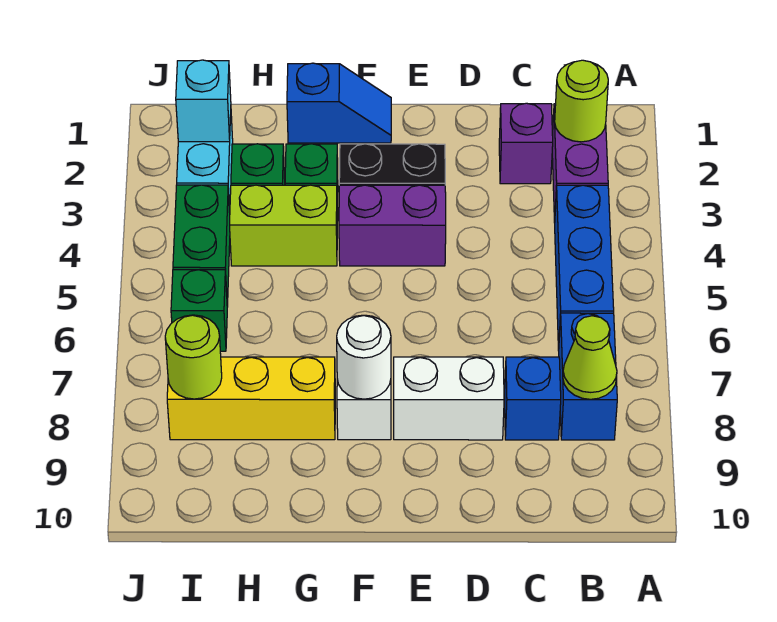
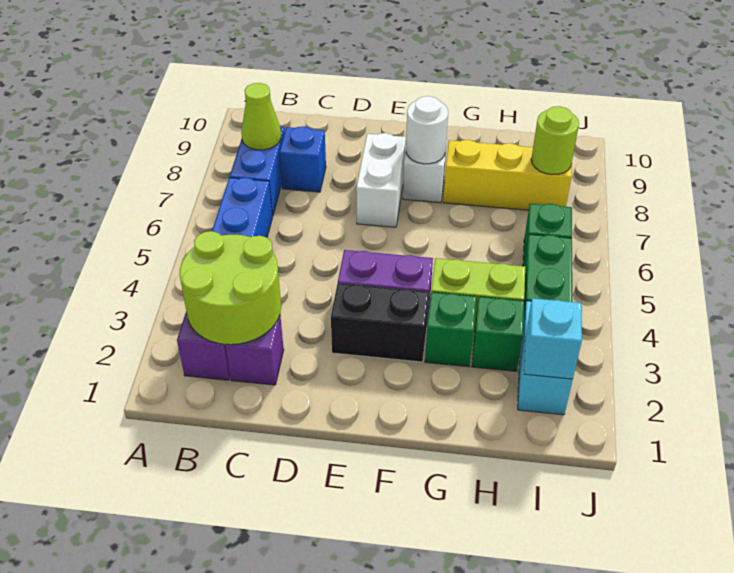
lime 1x1 round brick [555,60,608,142] -> lime 2x2 round brick [180,231,281,345]
white 1x2 brick [394,357,504,440] -> white 1x2 brick turned to [356,133,406,227]
blue 1x2 slope [287,63,391,143] -> none

